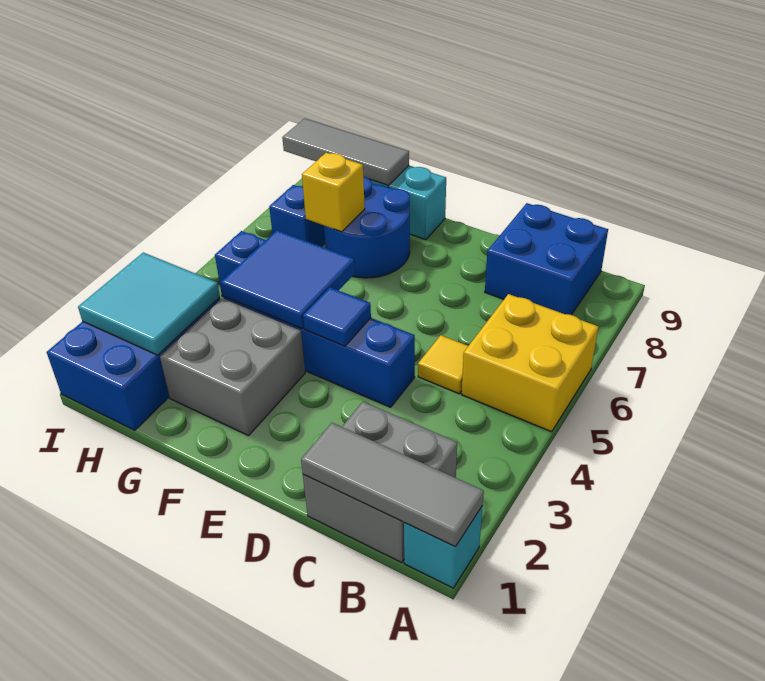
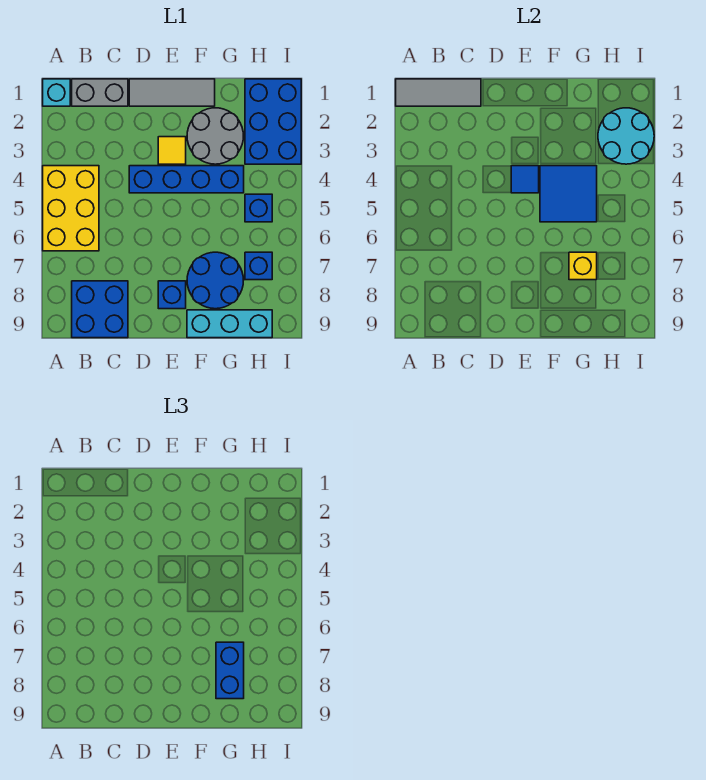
yellow 2x2 brick [462,294,598,432] -> yellow 2x3 brick [43,166,99,251]
grey 2x2 brick [303,402,457,563] -> grey 1x2 brick [72,79,128,106]
yellow 1x1 tile [418,335,468,394] -> yellow 1x1 tile moved to [158,137,186,164]
none -> blue 1x1 brick [158,281,186,309]
grey 2x2 brick [160,298,305,436] -> grey 2x2 round brick [187,108,243,164]
none -> blue 1x2 brick [216,642,244,699]
grey 1x3 tile [282,119,409,185] -> grey 1x3 tile moved to [129,79,215,106]
cyan 2x2 tile [78,253,220,355] -> cyan 2x2 round brick [598,108,654,164]

